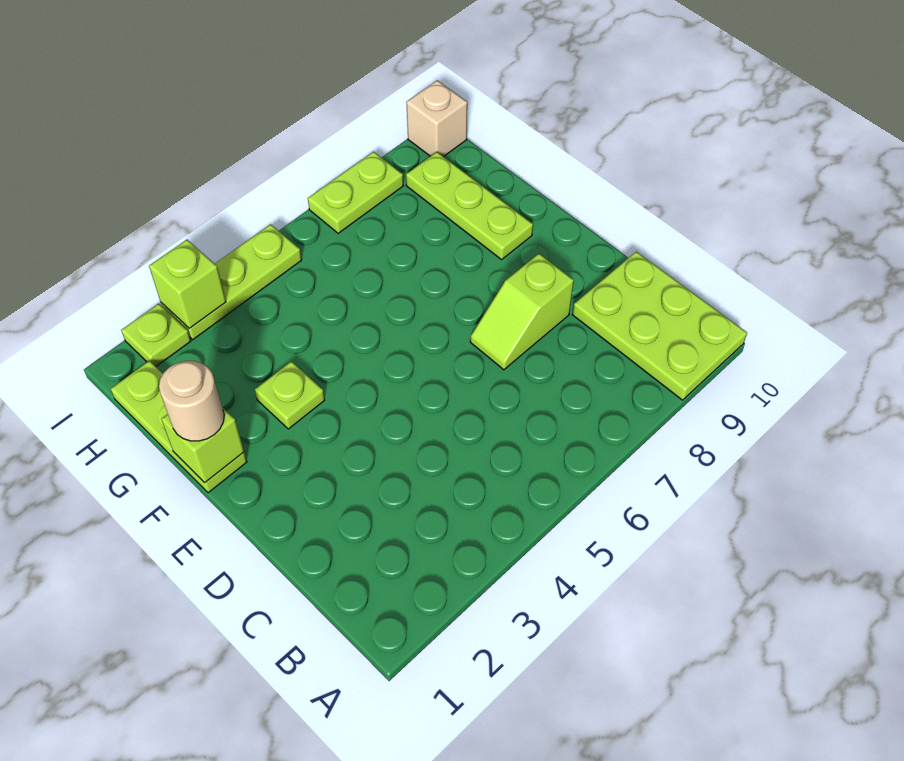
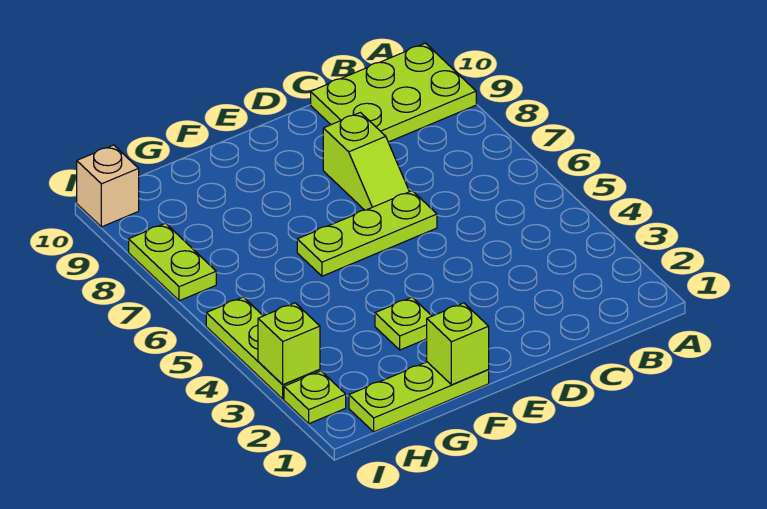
tan 1x1 round brick [159,361,224,441] -> none
lime 1x3 plate [406,152,533,260] -> lime 1x3 plate moved to [297,191,437,276]

